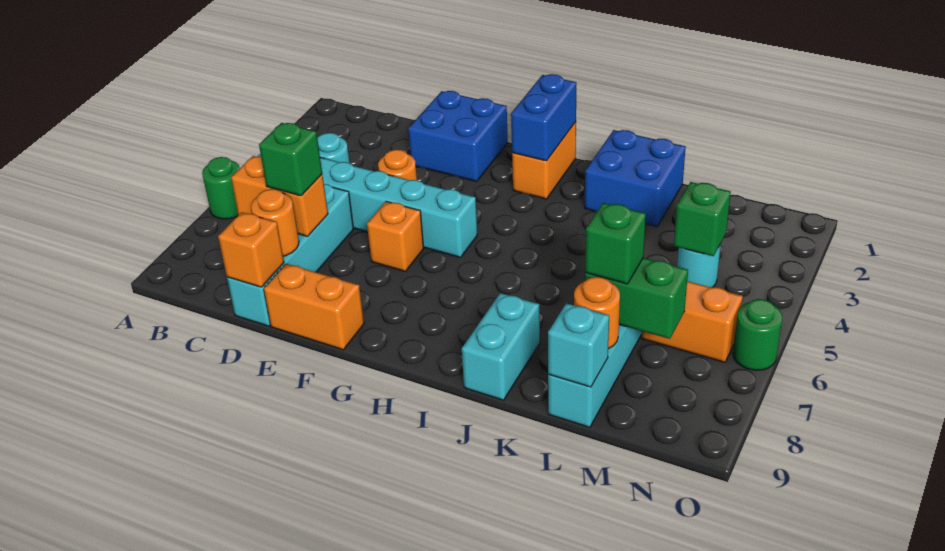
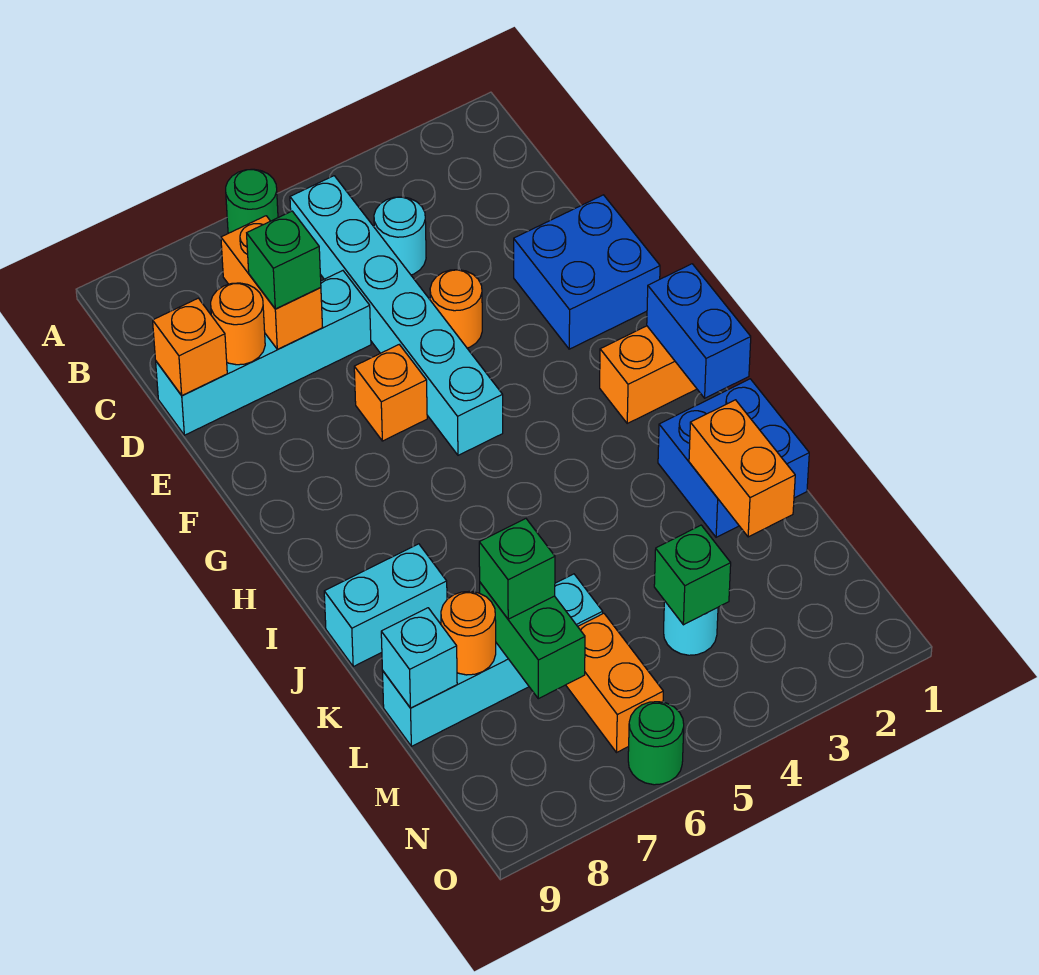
orange 1x2 brick [264,264,364,350] -> orange 1x2 brick moved to [689,400,795,537]
blue 1x2 brick [511,74,576,161] -> blue 1x2 brick turned to [647,264,751,398]

